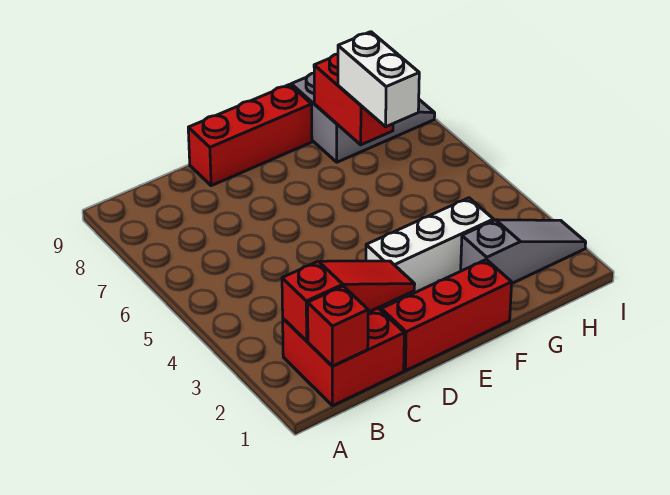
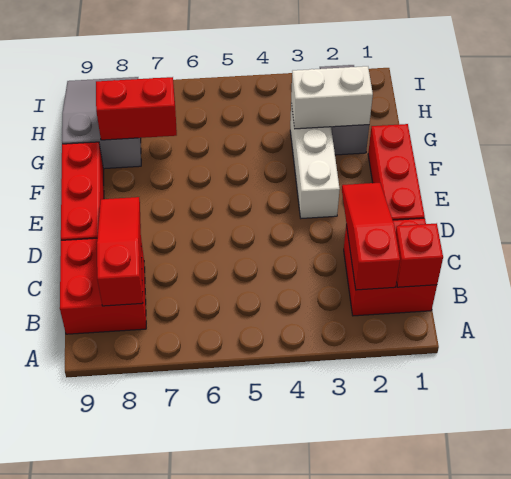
none -> red 2x2 brick [60,238,146,334]
none -> red 1x3 slope [97,197,143,306]
white 1x2 brick [338,32,419,127] -> white 1x2 brick moved to [291,66,373,129]

